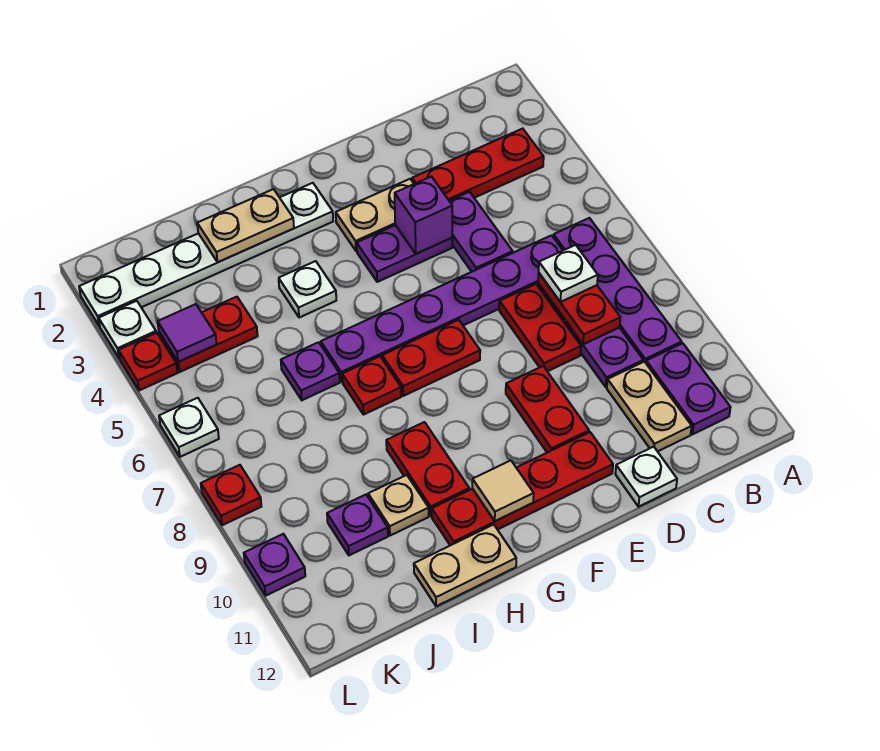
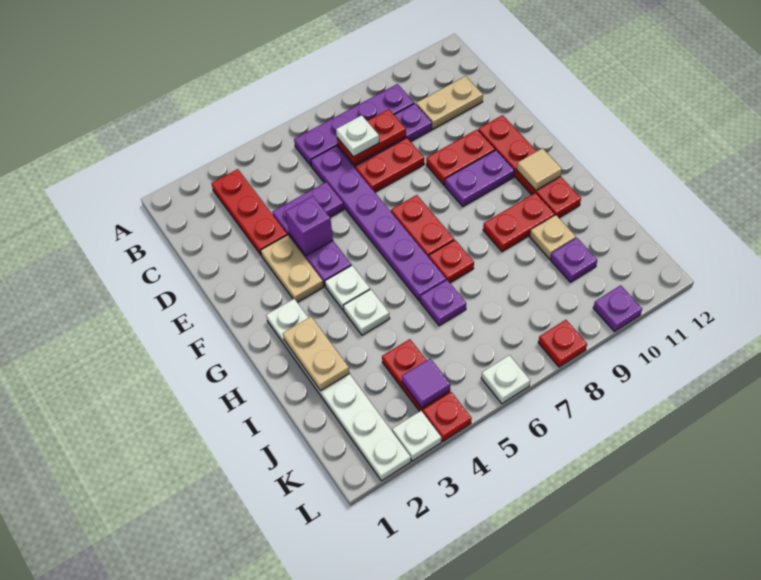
purple 1x2 plate [646,343,731,434] -> purple 1x2 plate moved to [445,150,515,207]
white 1x1 plate [615,447,677,507] -> white 1x1 plate moved to [325,265,370,310]
tan 1x2 plate [414,525,516,606] -> none

